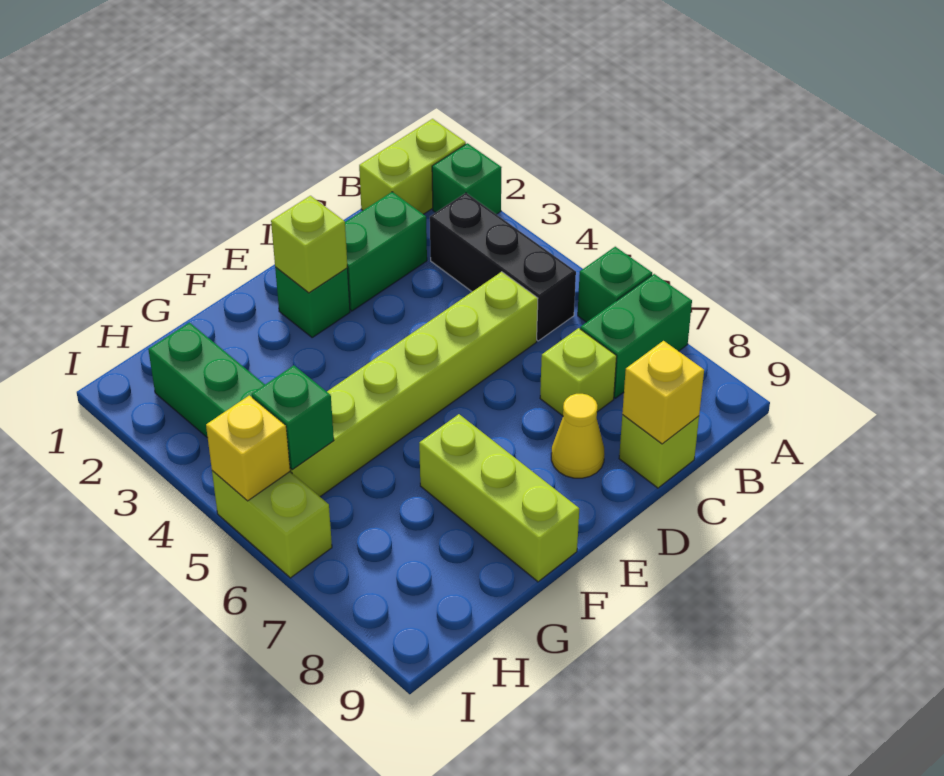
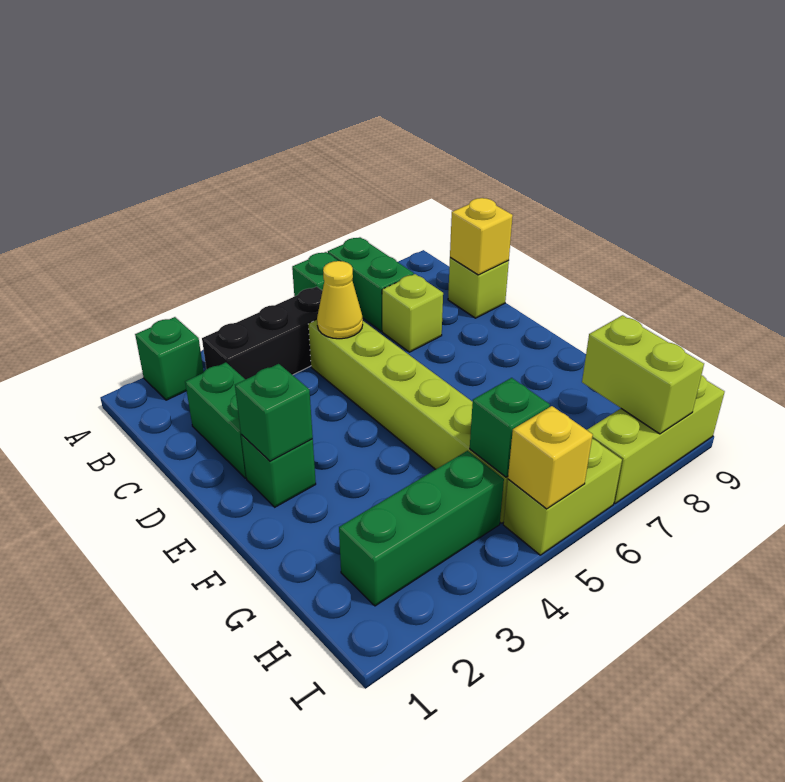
lime 1x2 brick [359,119,466,214] -> lime 1x2 brick moved to [582,315,704,434]
yellow 1x1 cone [551,394,605,478] -> yellow 1x1 cone moved to [317,261,363,339]
lime 1x1 brick [271,196,347,293] -> green 1x1 brick [235,364,313,461]
lime 1x3 brick [419,414,579,582] -> lime 1x3 brick moved to [587,375,725,504]

